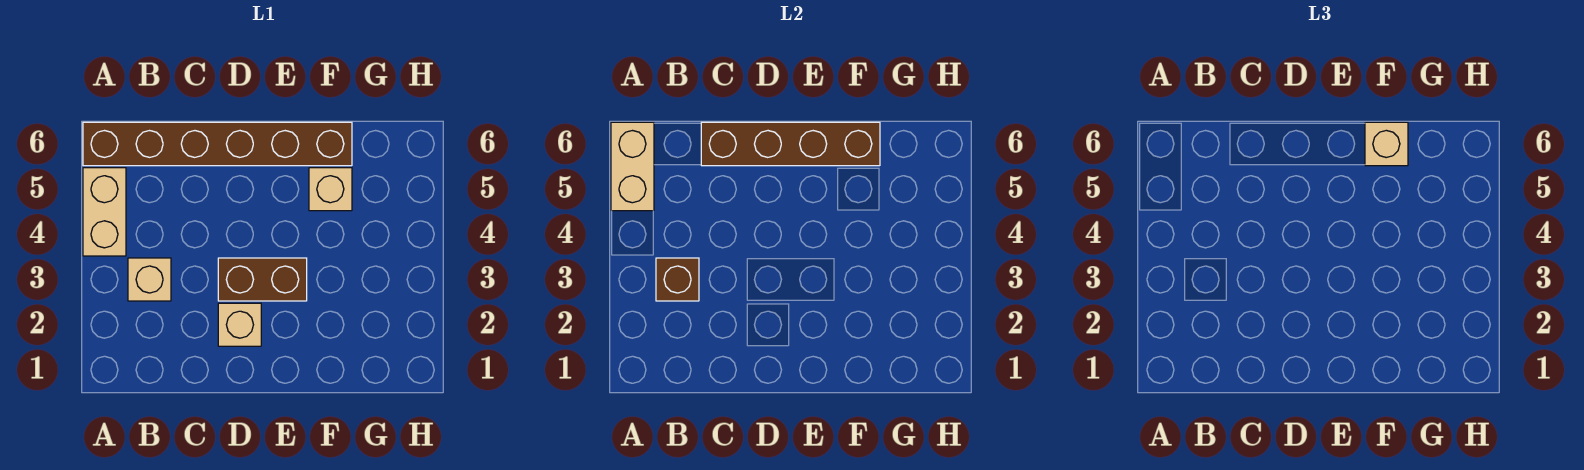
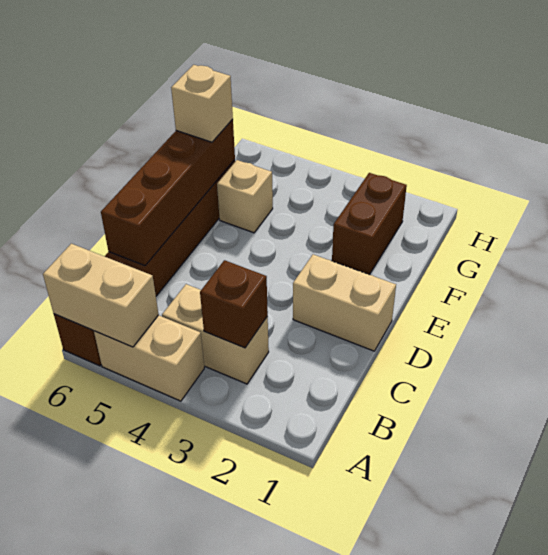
tan 1x1 brick [128,258,171,301] -> tan 1x2 brick [162,284,269,384]
tan 1x1 brick [218,303,261,346] -> tan 1x2 brick [293,254,396,351]
brown 1x2 brick [218,258,307,301] -> brown 1x2 brick moved to [332,173,407,275]

